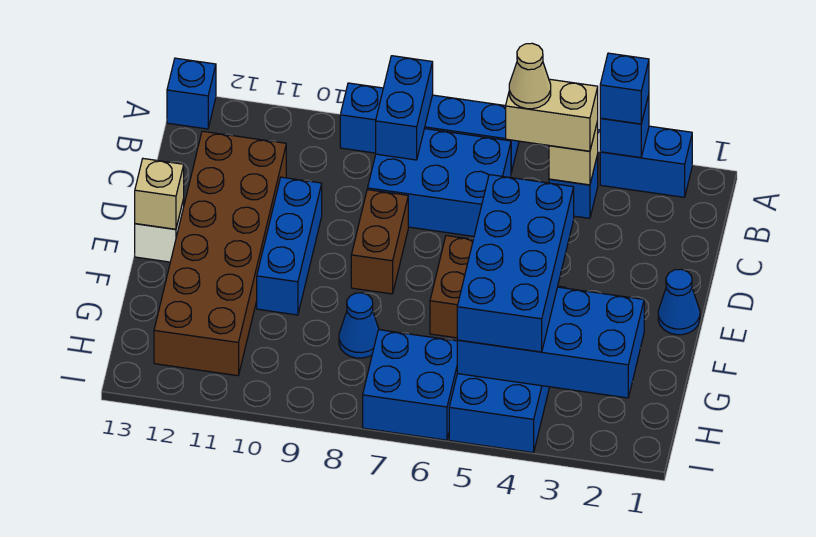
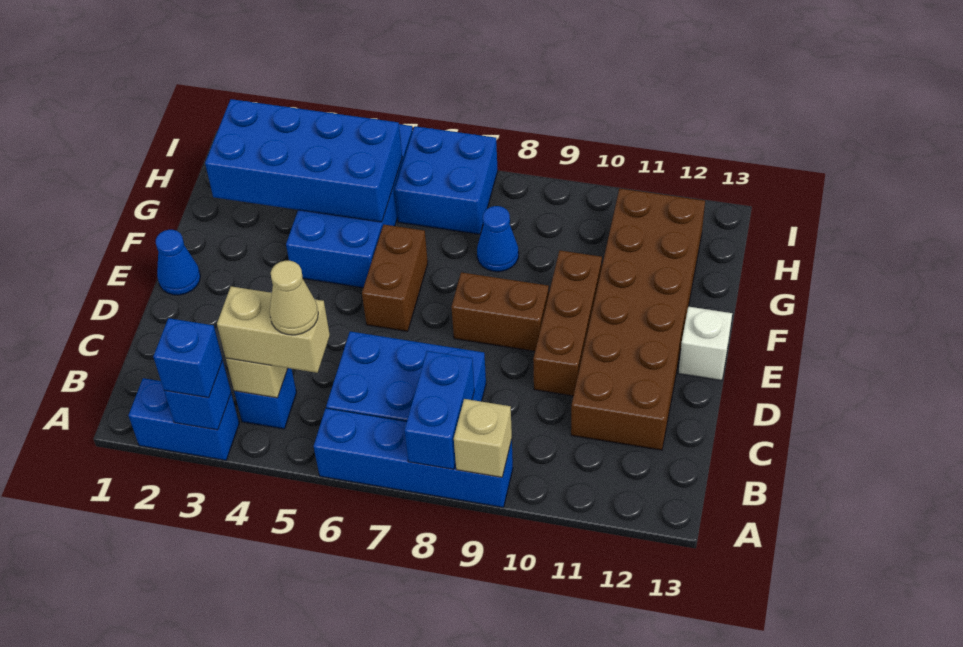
blue 1x1 brick [167,58,216,129] -> none
brown 1x2 brick [351,190,408,294] -> brown 1x2 brick turned to [452,272,549,351]
blue 1x3 brick [257,177,322,315] -> brown 1x3 brick [533,251,602,396]
blue 2x4 brick [457,175,574,352] -> none
tan 1x1 brick [135,159,184,229] -> tan 1x1 brick moved to [454,399,512,477]

